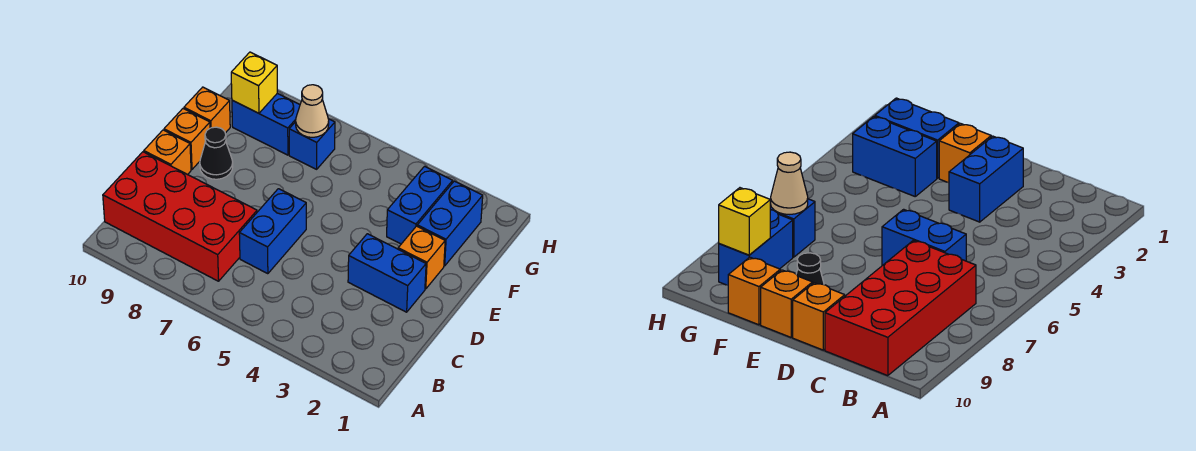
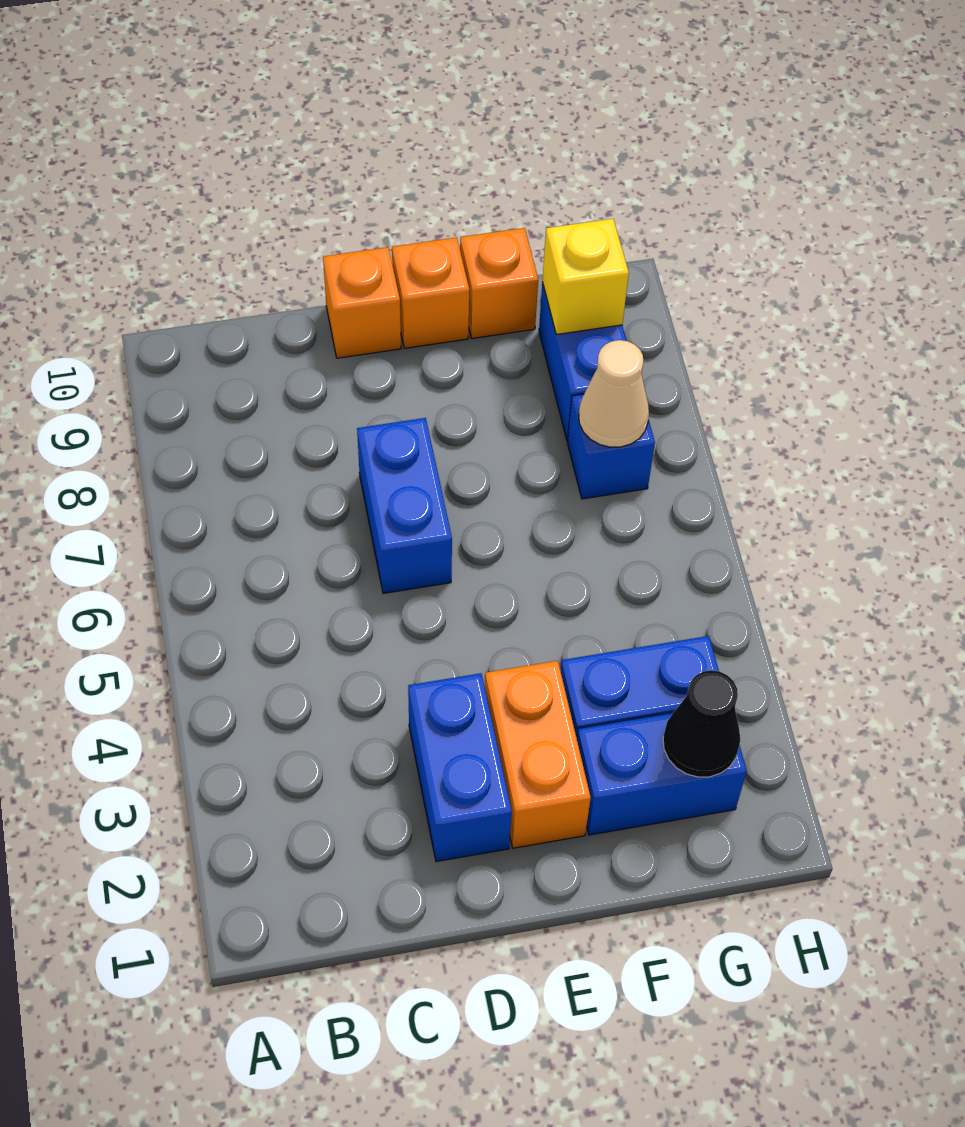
red 2x4 brick [103,152,257,281] -> none
blue 1x2 brick [239,189,306,274] -> blue 1x2 brick turned to [357,418,452,593]
orange 1x1 brick [398,226,445,289] -> orange 1x2 brick [485,661,591,848]
black 1x1 cone [200,127,233,179] -> black 1x1 cone moved to [663,670,740,777]

